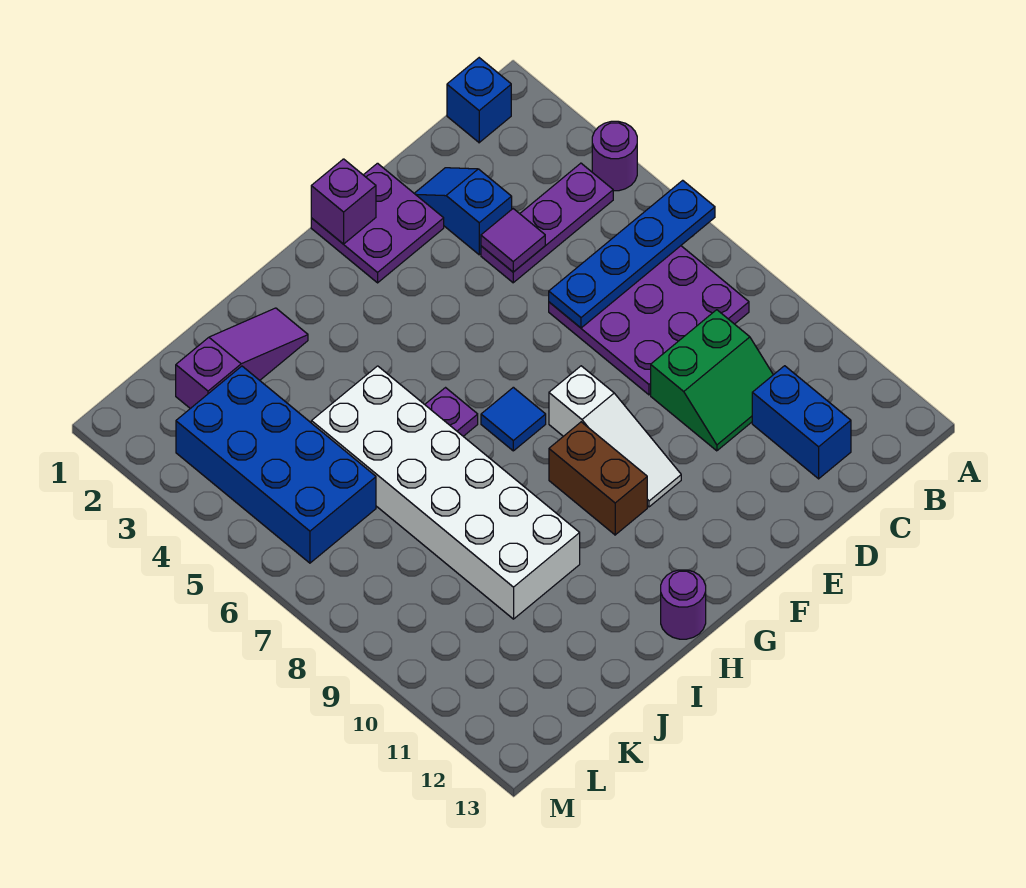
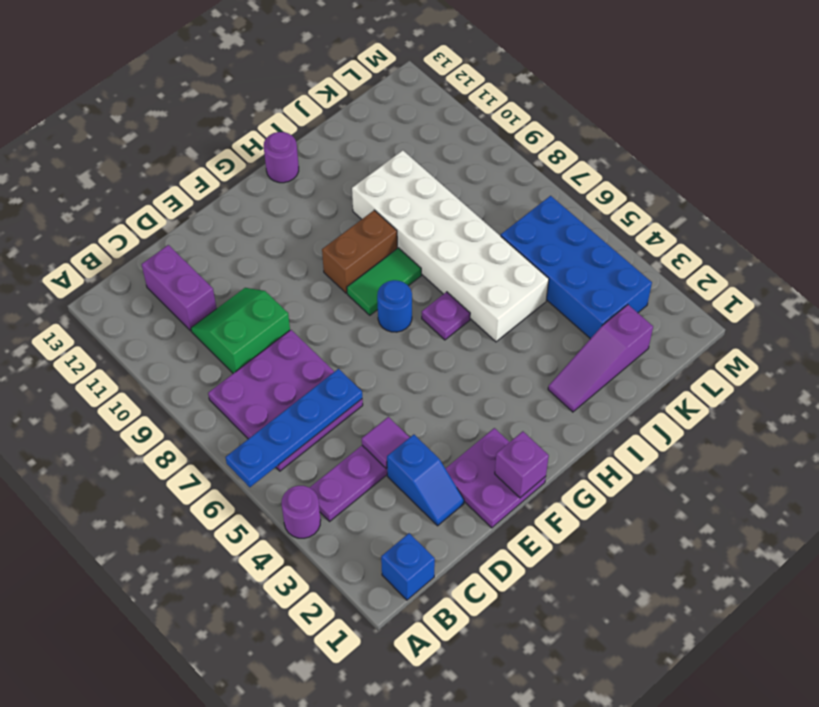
blue 1x2 brick [752,366,851,479] -> purple 1x2 brick [142,245,217,331]
white 1x3 slope [549,366,681,507] -> none
blue 1x1 tile [481,387,546,451] -> blue 1x1 round brick [377,280,412,332]
none -> green 1x2 tile [347,248,421,315]
brown 1x2 brick [549,422,647,535] -> brown 1x2 brick turned to [322,210,397,293]

